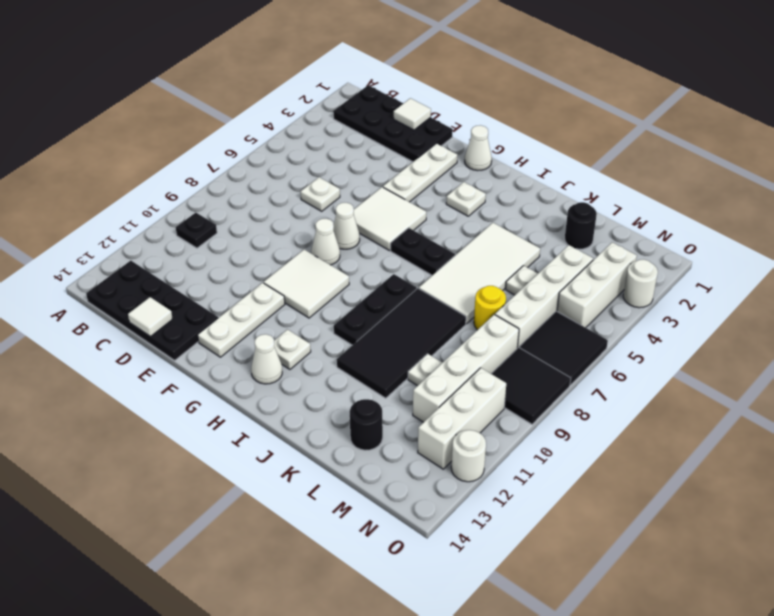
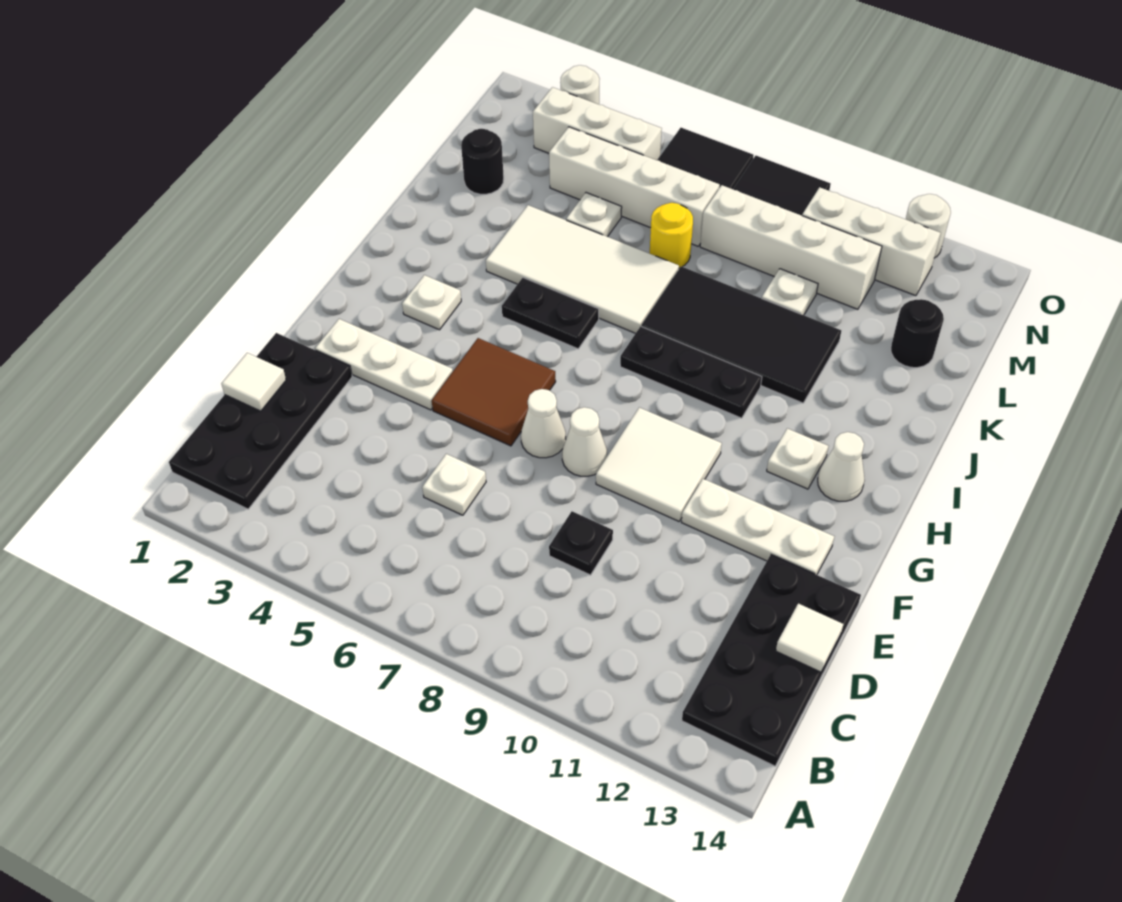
black 1x1 plate [176,213,217,248] -> black 1x1 plate moved to [549,511,613,575]
white 2x2 tile [354,187,426,250] -> brown 2x2 tile [432,338,556,446]
white 1x1 cone [465,125,492,171] -> none
black 1x2 plate [391,228,455,275] -> black 1x2 plate turned to [502,278,599,349]

